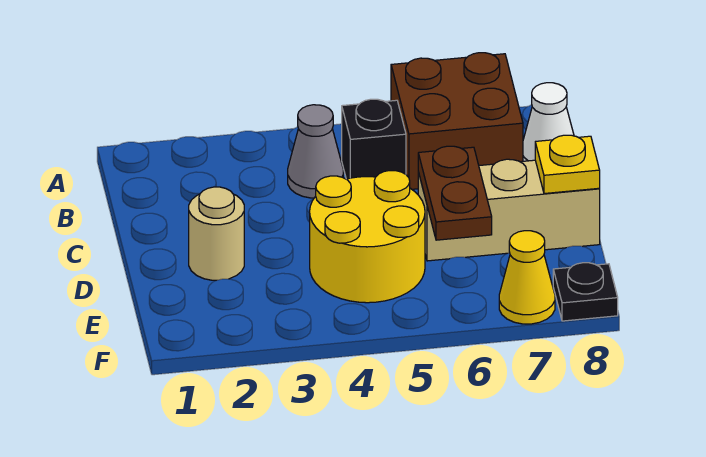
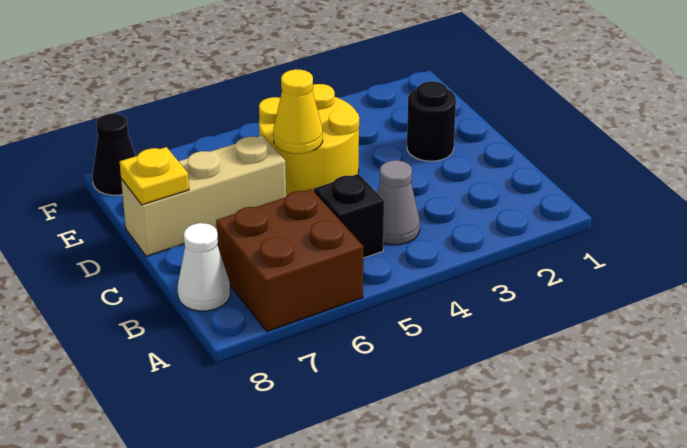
tan 1x1 round brick [189,187,244,280] -> black 1x1 round brick [407,81,456,161]
brown 1x2 plate [418,146,492,240] -> none
yellow 1x1 cone [499,231,555,324] -> yellow 1x1 cone moved to [273,69,323,154]
black 1x1 plate [553,263,618,321] -> black 1x1 cone [92,114,136,195]

